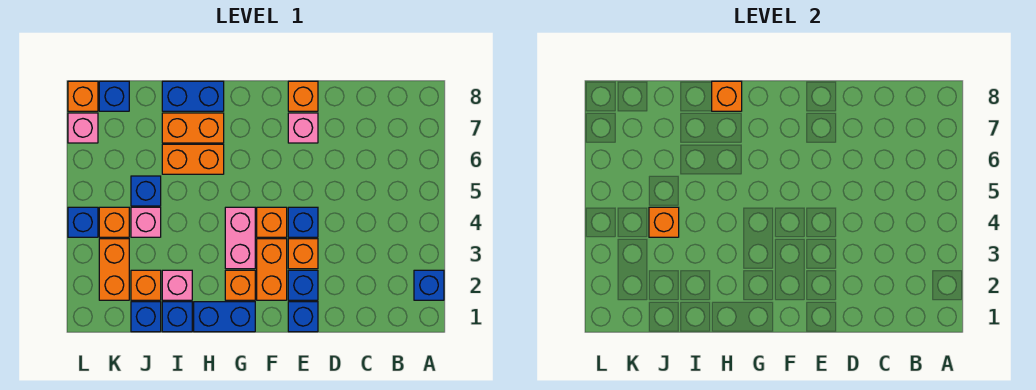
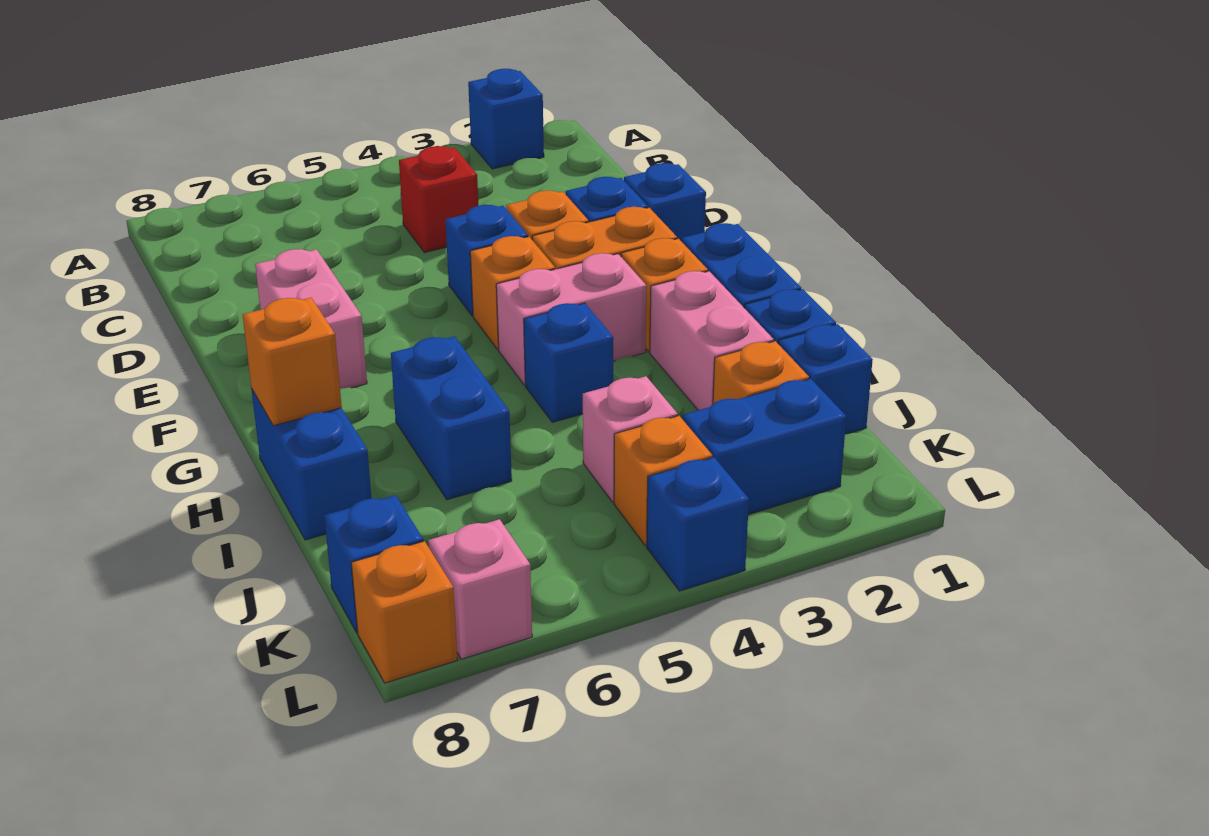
none -> red 1x1 brick [399,146,479,253]
pink 1x1 brick [288,113,318,143] -> pink 1x2 brick [255,249,367,389]
orange 1x1 brick [288,81,318,111] -> none
orange 1x2 brick [162,144,224,174] -> blue 1x2 brick [391,336,512,500]
orange 1x2 brick [162,113,224,143] -> none
pink 1x1 brick [162,270,192,300] -> pink 1x2 brick [650,271,774,410]
orange 1x1 brick [649,207,679,237] -> none
blue 1x1 brick [131,176,161,206] -> blue 1x1 brick moved to [524,303,613,422]
orange 1x2 brick [99,239,129,300] -> blue 1x2 brick [682,379,846,514]

